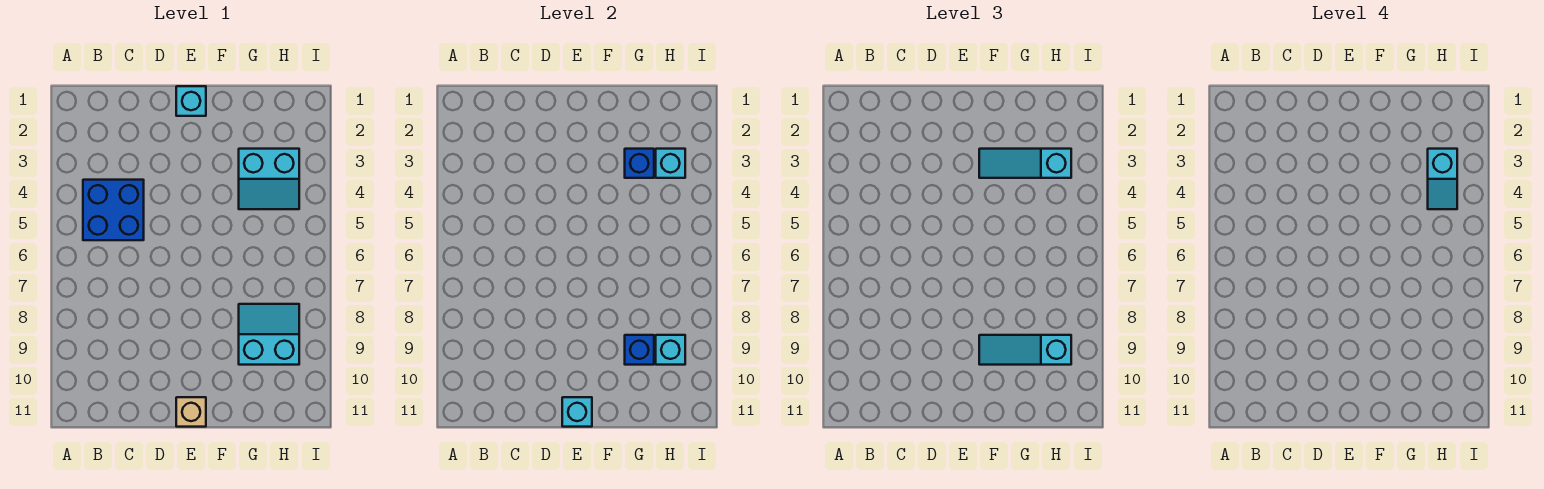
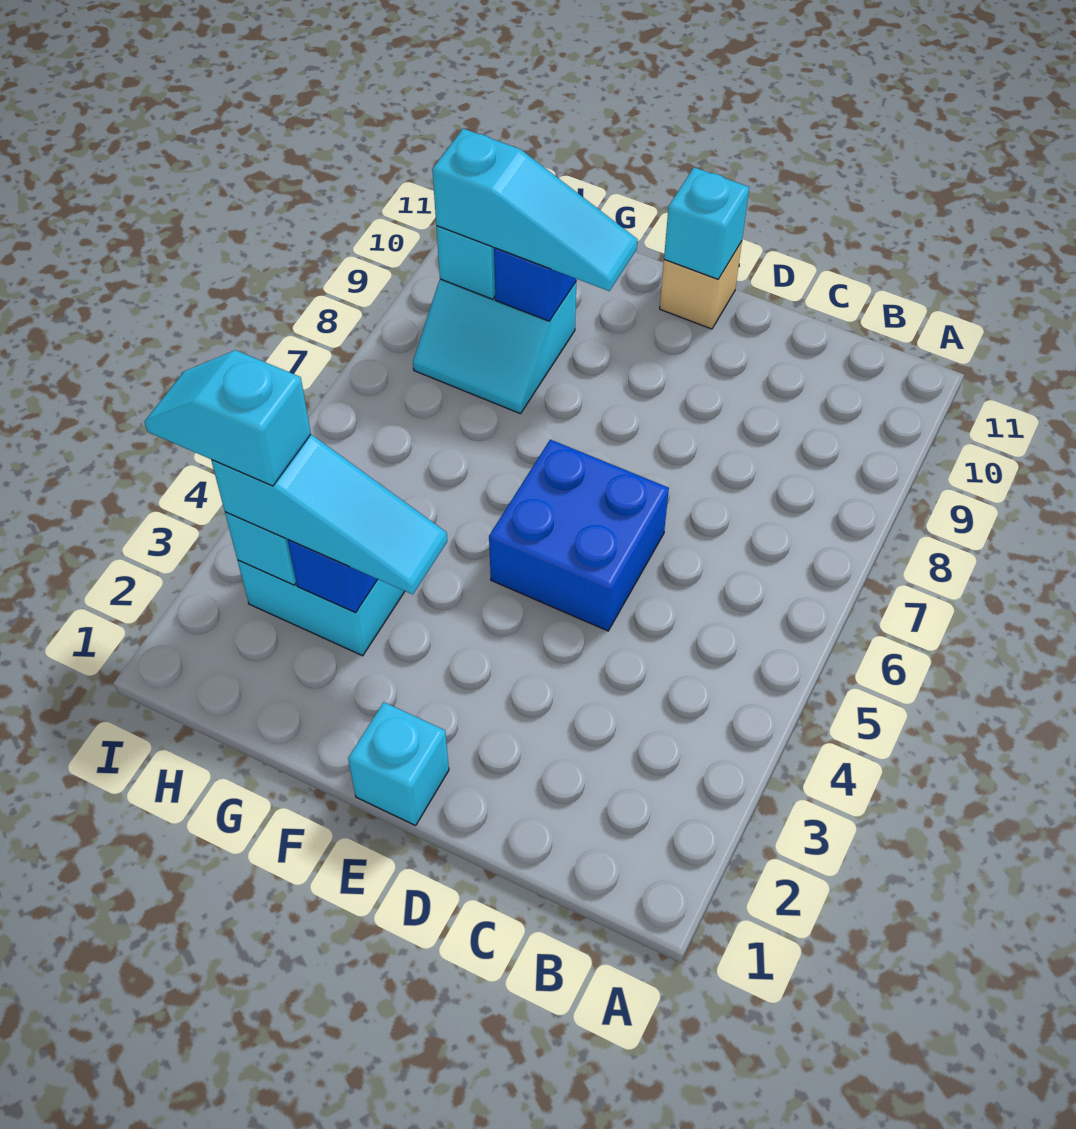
blue 2x2 brick [83,180,144,240] -> blue 2x2 brick moved to [489,440,669,631]
cyan 1x2 slope [1428,149,1457,209] -> cyan 1x2 slope turned to [144,350,311,486]

